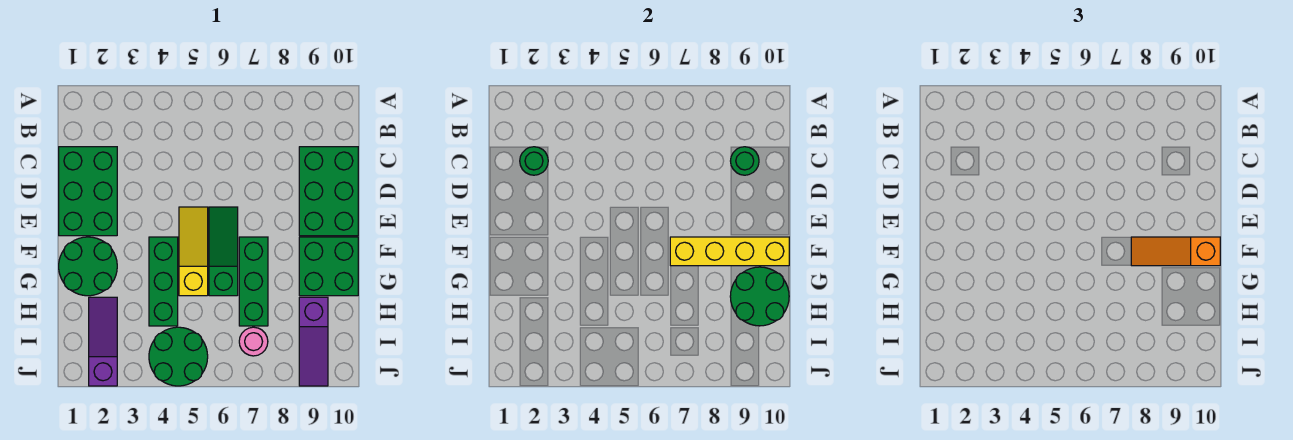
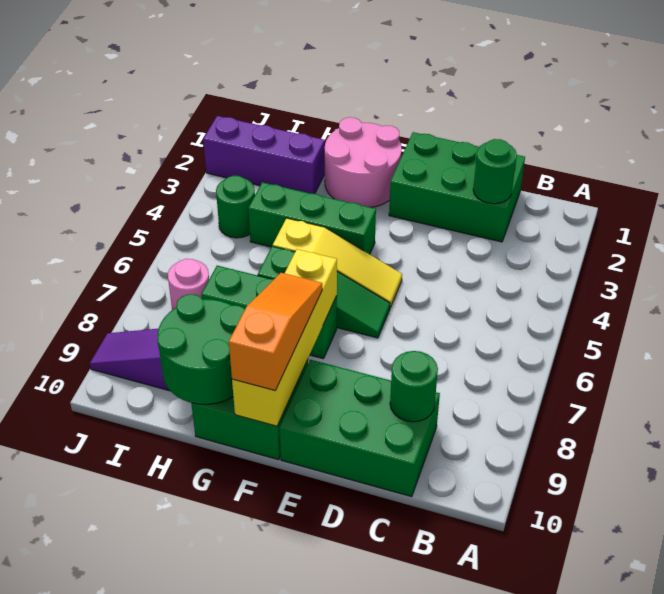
green 2x2 round brick [59,237,117,296] -> pink 2x2 round brick [325,117,402,207]
purple 1x3 slope [89,297,117,386] -> purple 1x3 brick [203,116,325,194]
green 2x2 round brick [149,327,208,386] -> green 1x1 round brick [216,176,255,238]

